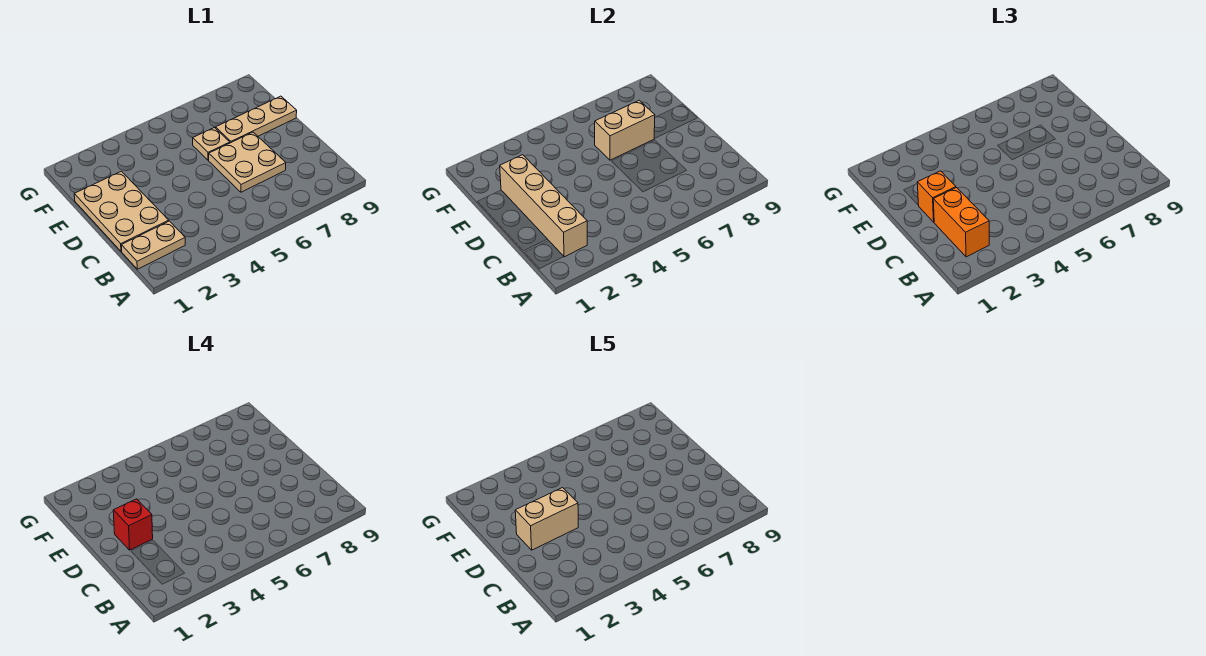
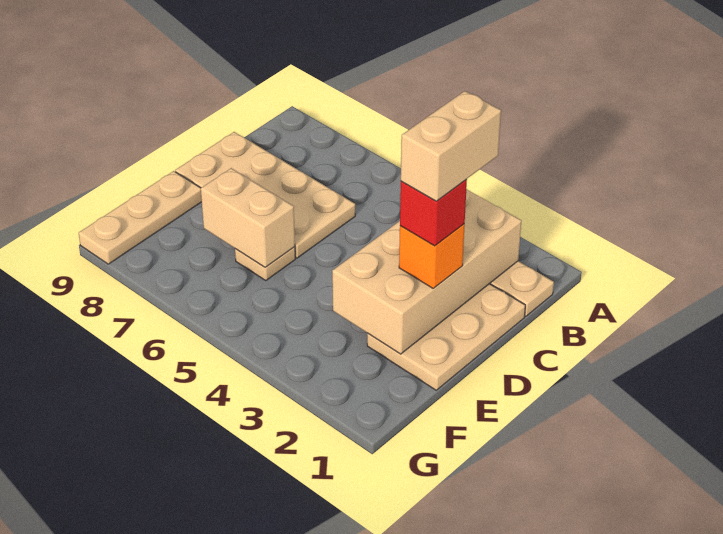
tan 1x4 brick [500,155,587,257] -> tan 2x4 brick [332,189,521,354]
orange 1x2 brick [933,188,989,257] -> none
tan 2x2 plate [209,132,286,192] -> tan 2x4 plate [175,132,355,258]
tan 1x2 brick [515,488,578,550] -> tan 1x2 brick turned to [401,91,501,201]
tan 1x3 plate [216,96,297,143] -> tan 1x3 plate turned to [79,171,202,264]

